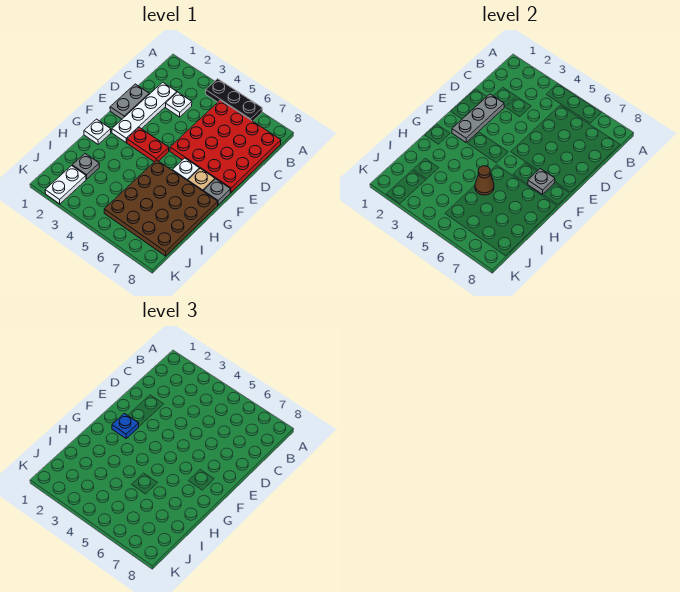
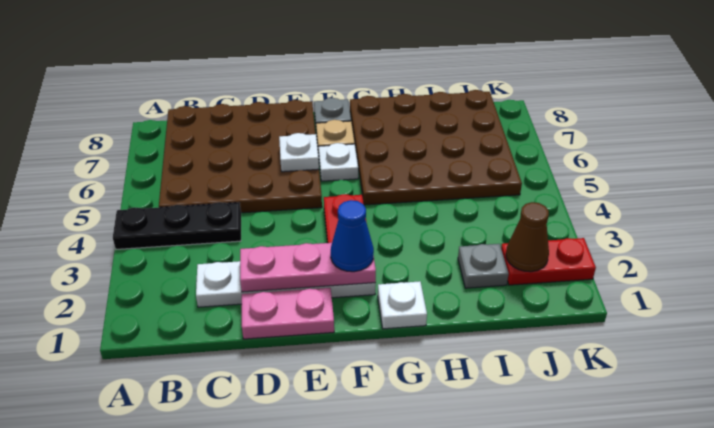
black 1x3 plate [206,79,262,121] -> black 1x3 plate turned to [113,202,241,249]
red 4x4 plate [170,100,281,192] -> brown 4x4 plate [159,100,322,213]
white 1x1 plate [166,92,192,117] -> white 1x1 plate moved to [279,133,319,172]
grey 1x2 plate [110,84,149,119] -> pink 1x2 plate [242,288,334,339]
grey 1x3 plate [452,94,504,142] -> pink 1x3 plate [240,243,376,292]
blue 1x1 plate [112,413,139,438] -> blue 1x1 cone [331,200,374,272]
grey 1x1 plate [528,169,555,194] -> none
brown 1x1 cone [475,166,494,195] -> brown 1x1 cone moved to [506,202,549,272]
white 1x2 plate [45,166,86,204] -> red 1x2 plate [501,238,596,285]

